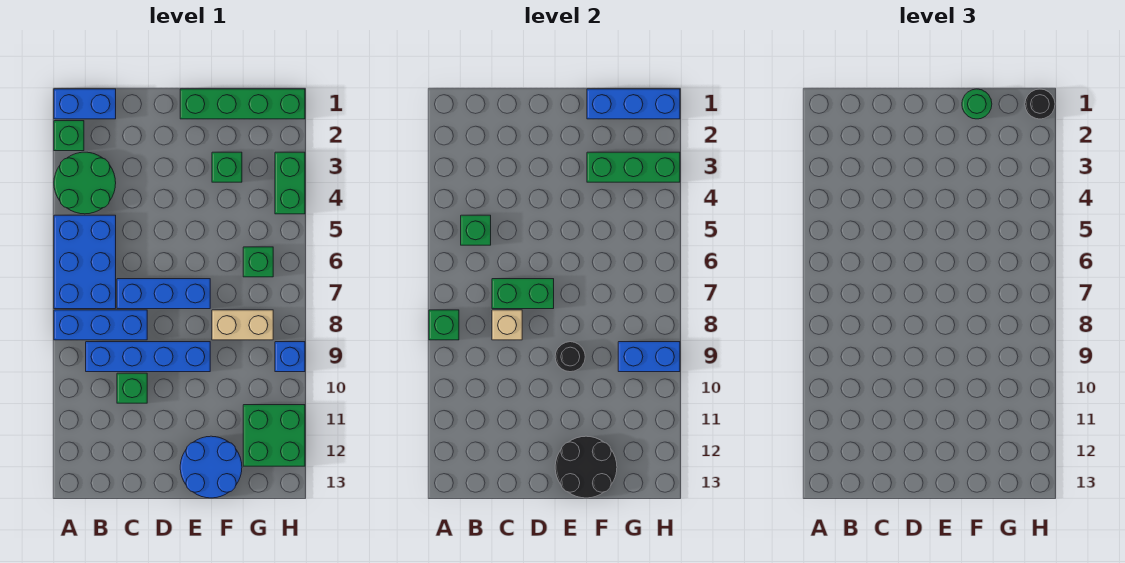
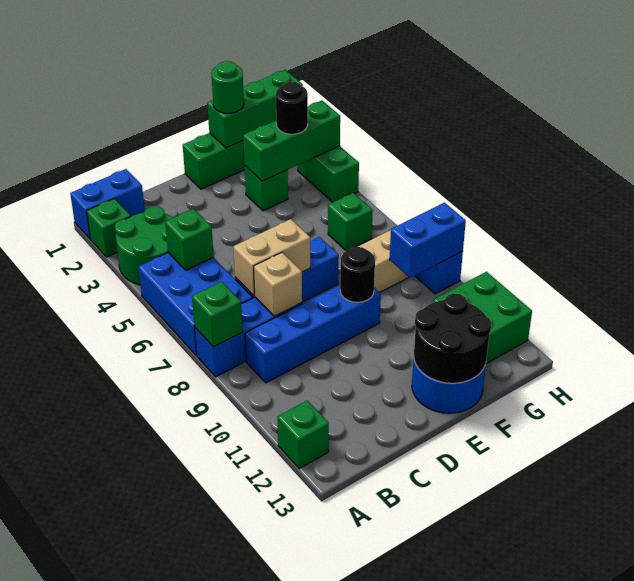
green 1x2 brick [492,279,554,309] -> tan 1x2 brick [234,219,310,296]
green 1x1 brick [117,373,147,403] -> green 1x1 brick moved to [277,400,329,469]
blue 1x3 brick [587,89,680,119] -> green 1x3 brick [207,70,303,148]
black 1x1 round brick [1025,89,1055,119] -> black 1x1 round brick moved to [276,82,308,134]

